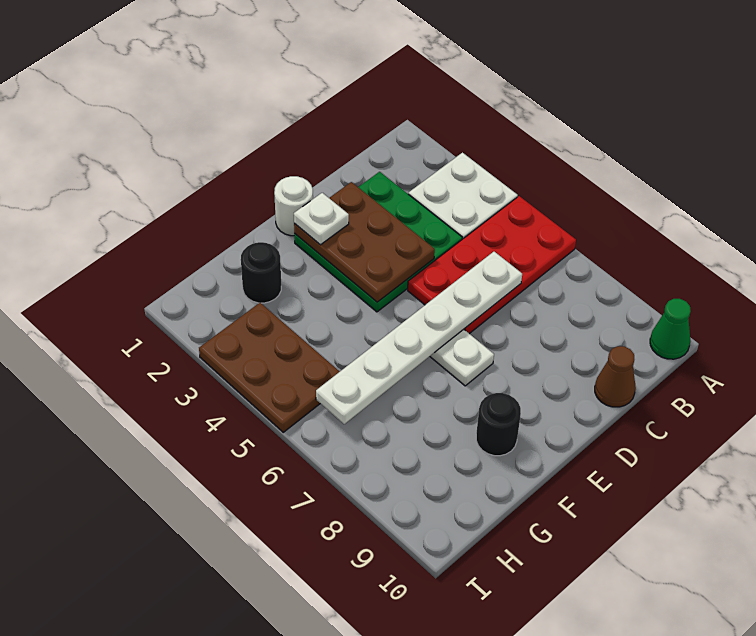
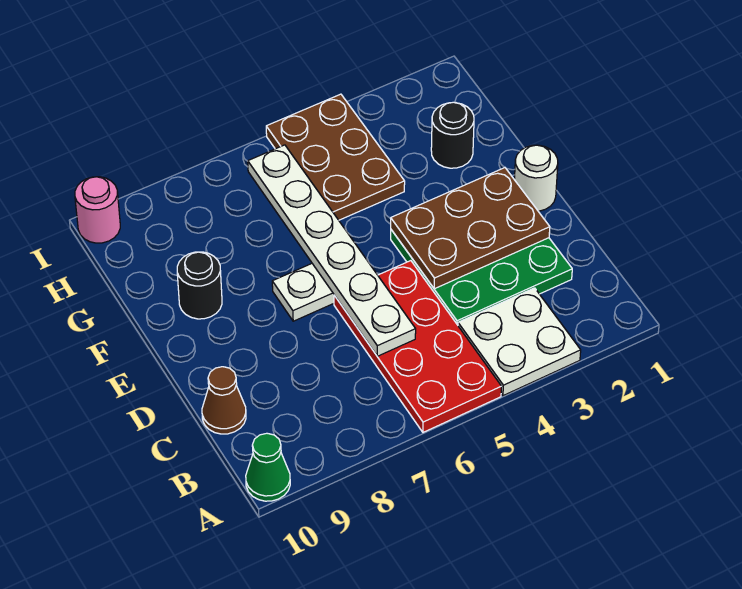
white 1x1 plate [294,193,349,245] -> none
brown 2x3 plate [199,303,340,432] -> brown 2x3 plate turned to [266,94,405,220]
none -> pink 1x1 round brick [75,177,120,243]

